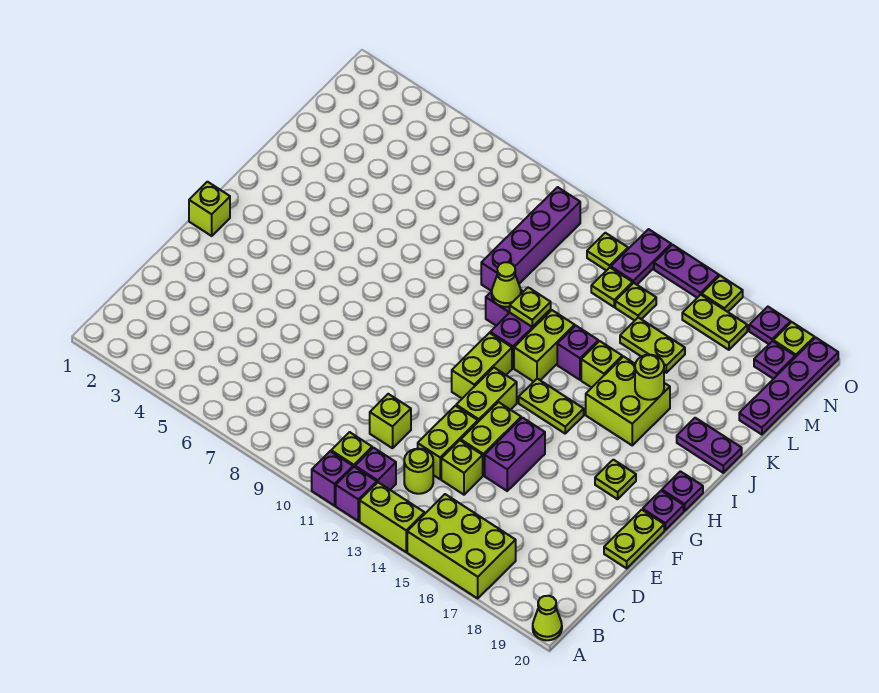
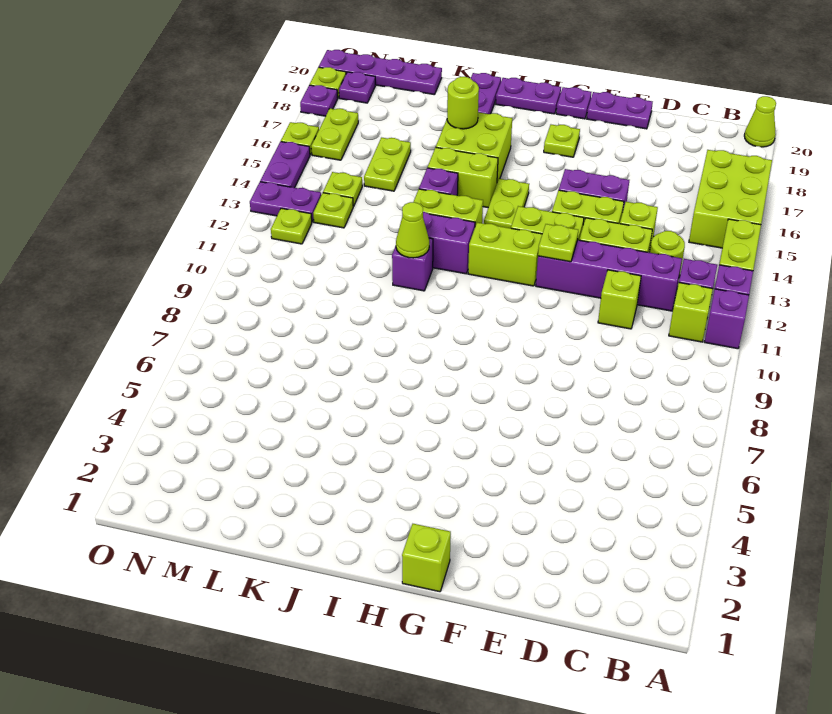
lime 1x2 plate [604,510,664,568] -> purple 1x2 plate [587,92,653,129]
purple 1x1 plate [662,471,703,511] -> purple 1x2 plate [496,78,561,114]
lime 1x1 plate [510,287,551,327] -> lime 1x1 plate moved to [538,224,578,262]
lime 1x1 brick [581,341,622,388] -> lime 1x2 brick [428,147,498,208]
purple 1x4 brick [481,187,580,291] -> purple 1x4 brick moved to [536,240,682,311]

